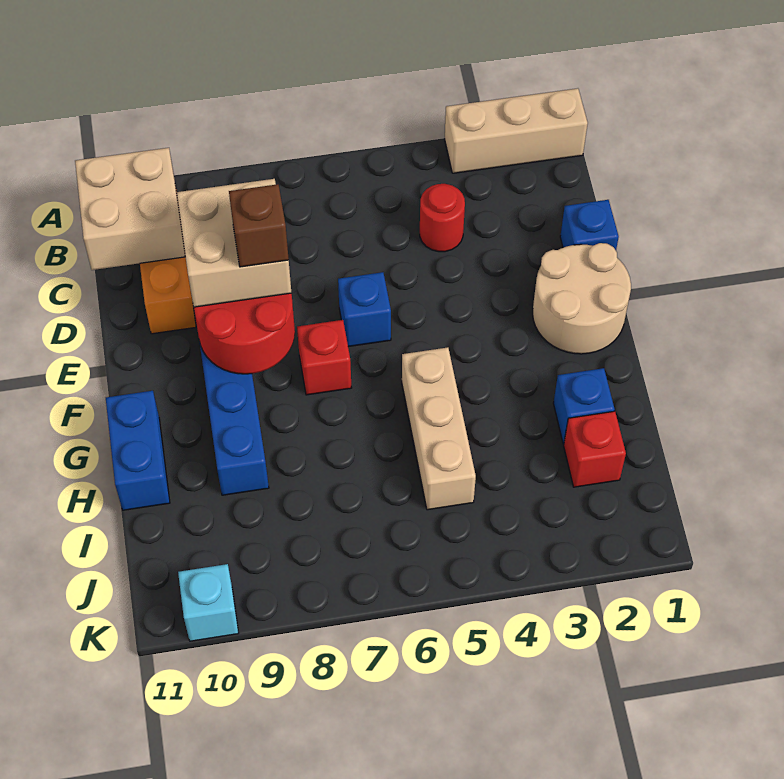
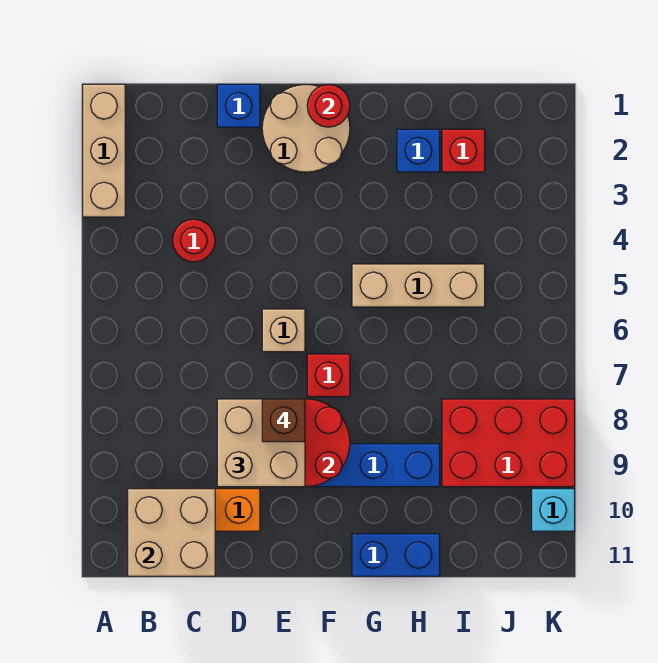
blue 1x1 brick [338,272,391,347] -> tan 1x1 brick [262,309,305,352]
none -> red 1x1 round brick [307,85,350,127]
none -> red 2x3 brick [442,399,575,487]

